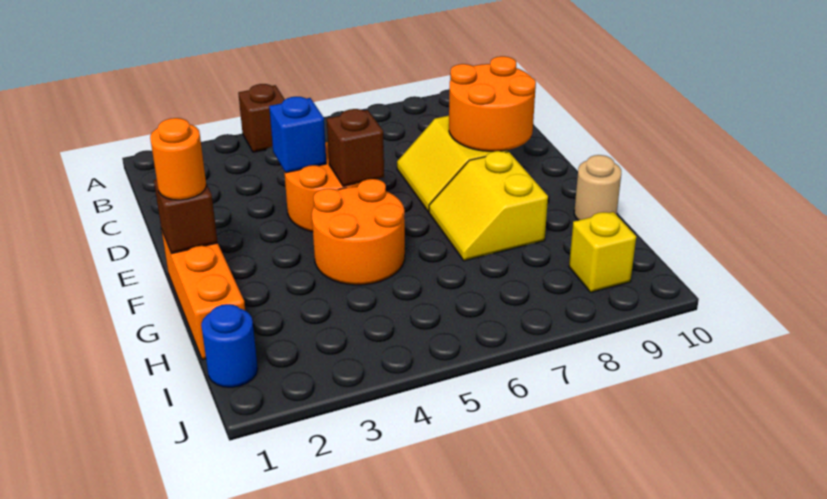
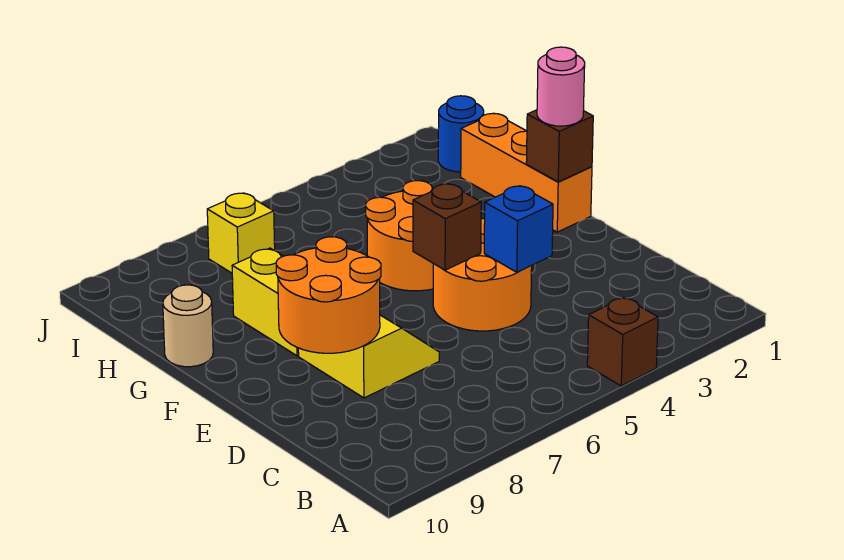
orange 1x1 round brick [150,118,206,200] -> pink 1x1 round brick [537,47,585,126]
yellow 1x1 brick [569,212,636,292] -> yellow 1x1 brick moved to [207,193,275,273]

